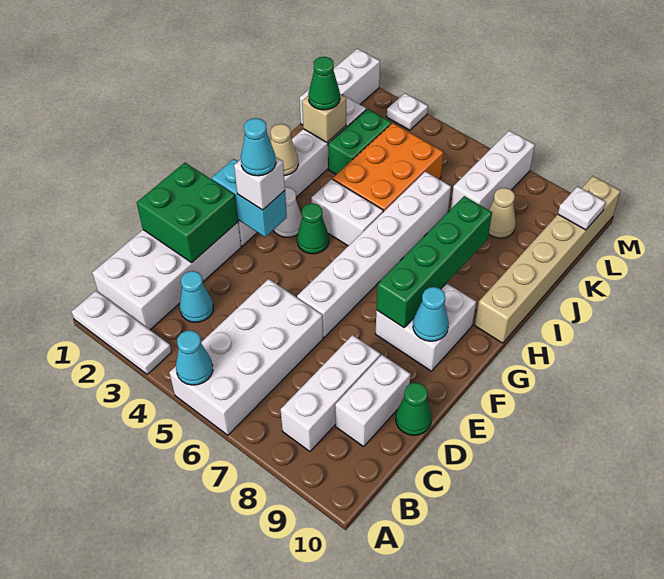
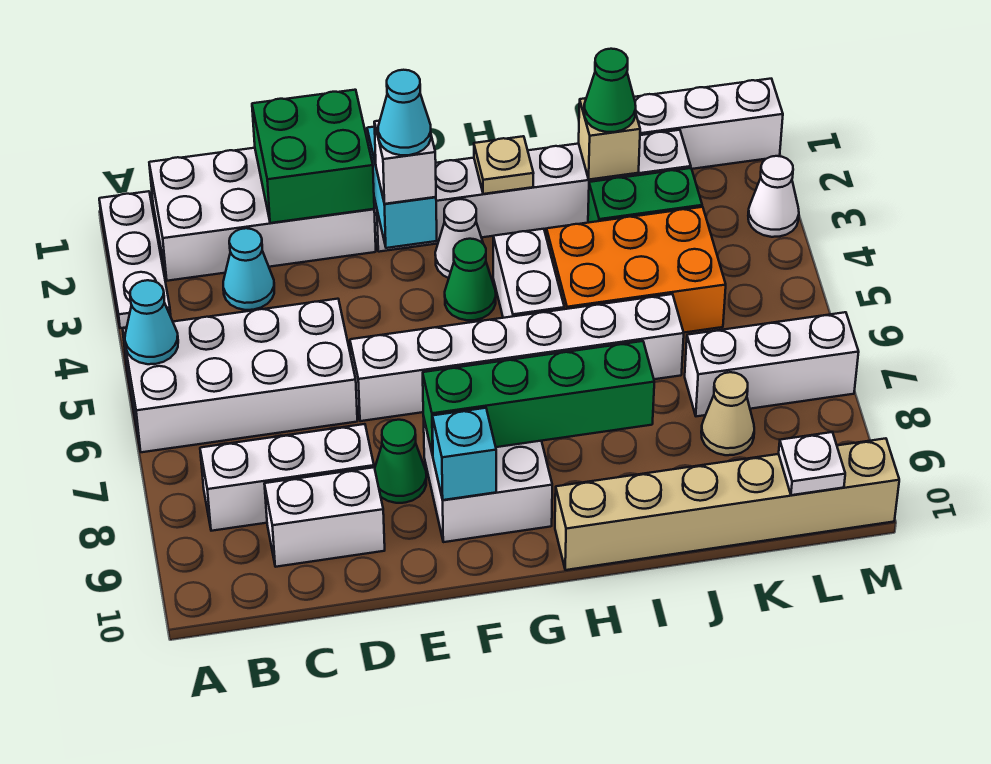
green 1x1 cone [396,383,432,435] -> green 1x1 cone moved to [375,420,426,503]
cyan 1x1 cone [413,287,449,341] -> cyan 1x1 brick [432,408,496,500]
tan 1x1 cone [270,124,298,175] -> tan 1x1 plate [474,136,534,194]
white 1x1 plate [387,93,428,130] -> white 1x1 cone [748,156,799,237]

